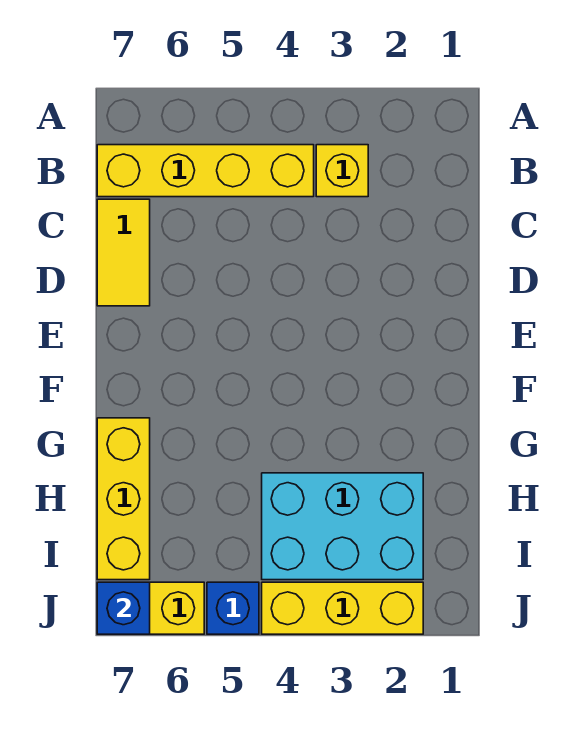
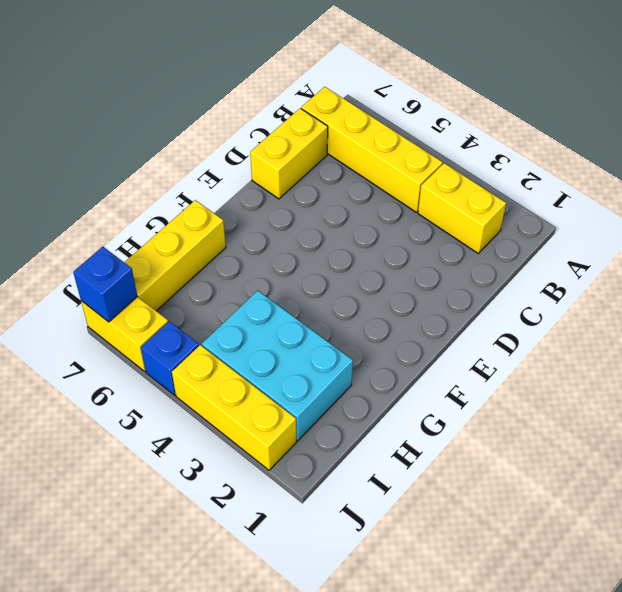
yellow 1x1 brick [316,145,368,197] -> yellow 1x2 brick [418,163,506,253]
yellow 1x2 tile [97,199,150,306] -> yellow 1x2 brick [250,108,328,199]

